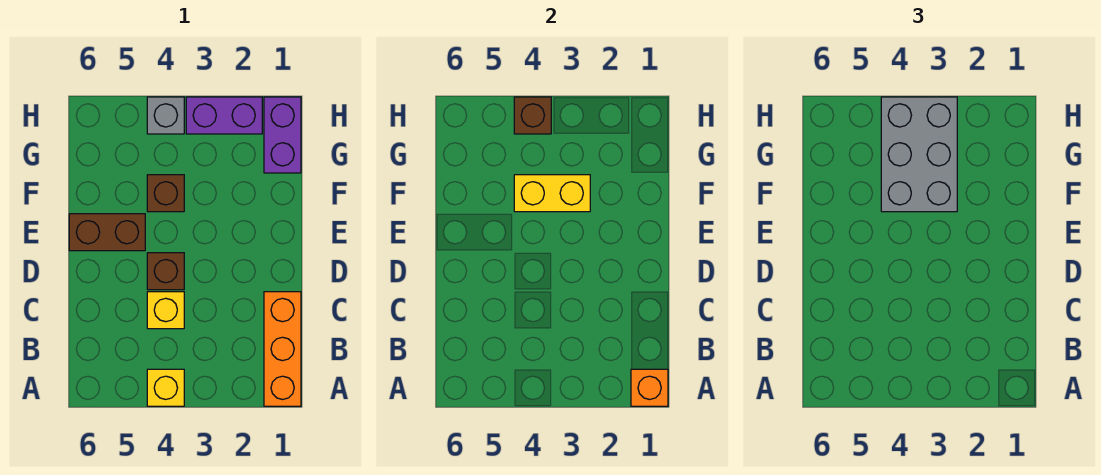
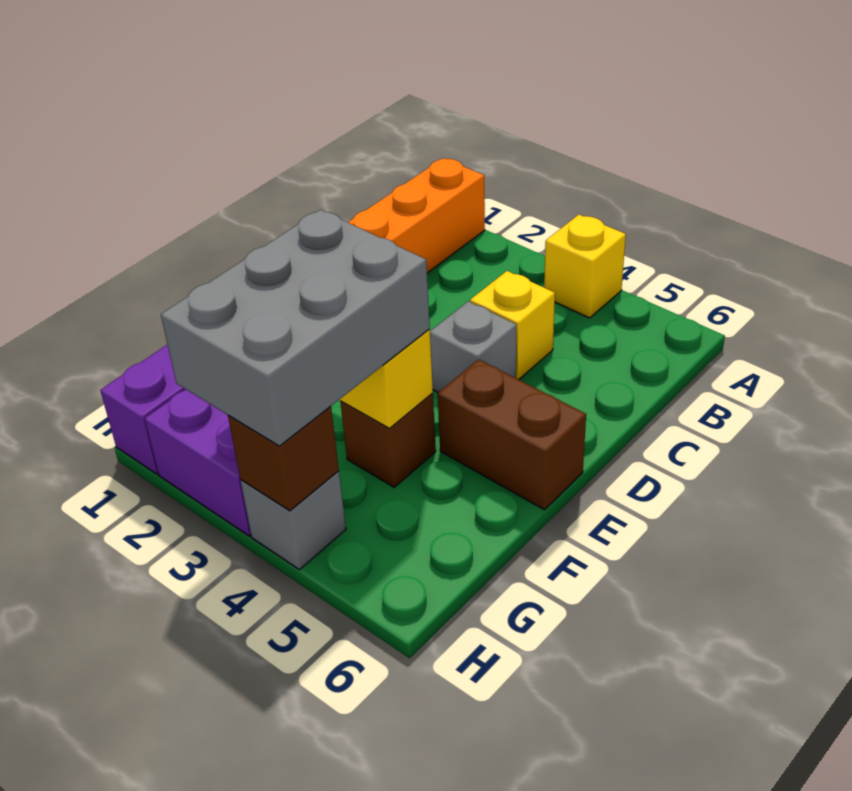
orange 1x1 brick [631,369,668,406] -> none
brown 1x1 brick [147,253,184,290] -> grey 1x1 brick [430,301,516,392]

